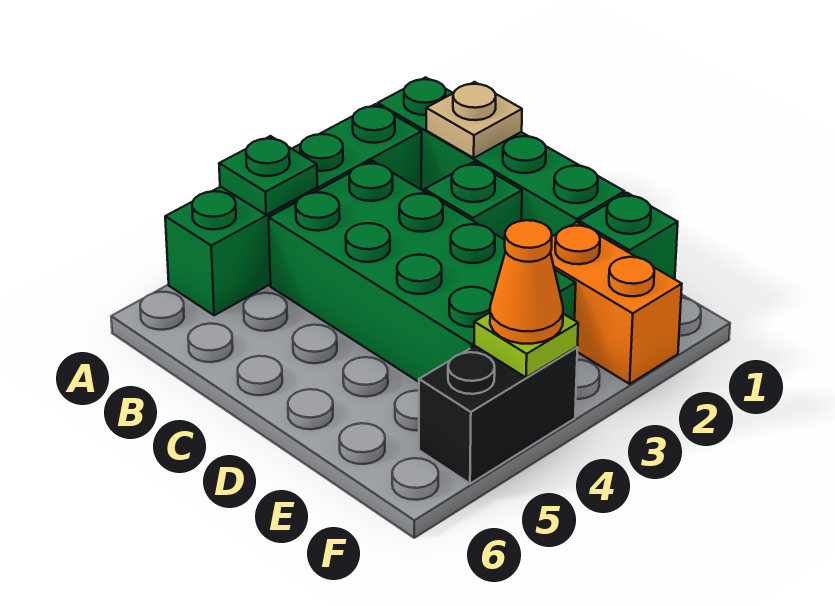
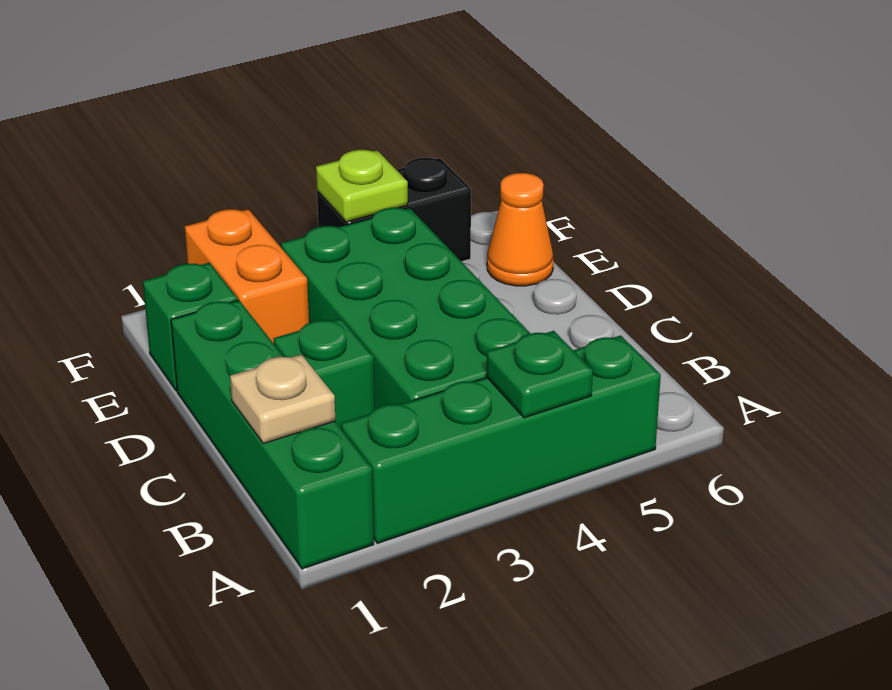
orange 1x1 cone [490,220,563,344] -> orange 1x1 cone moved to [487,173,554,286]

